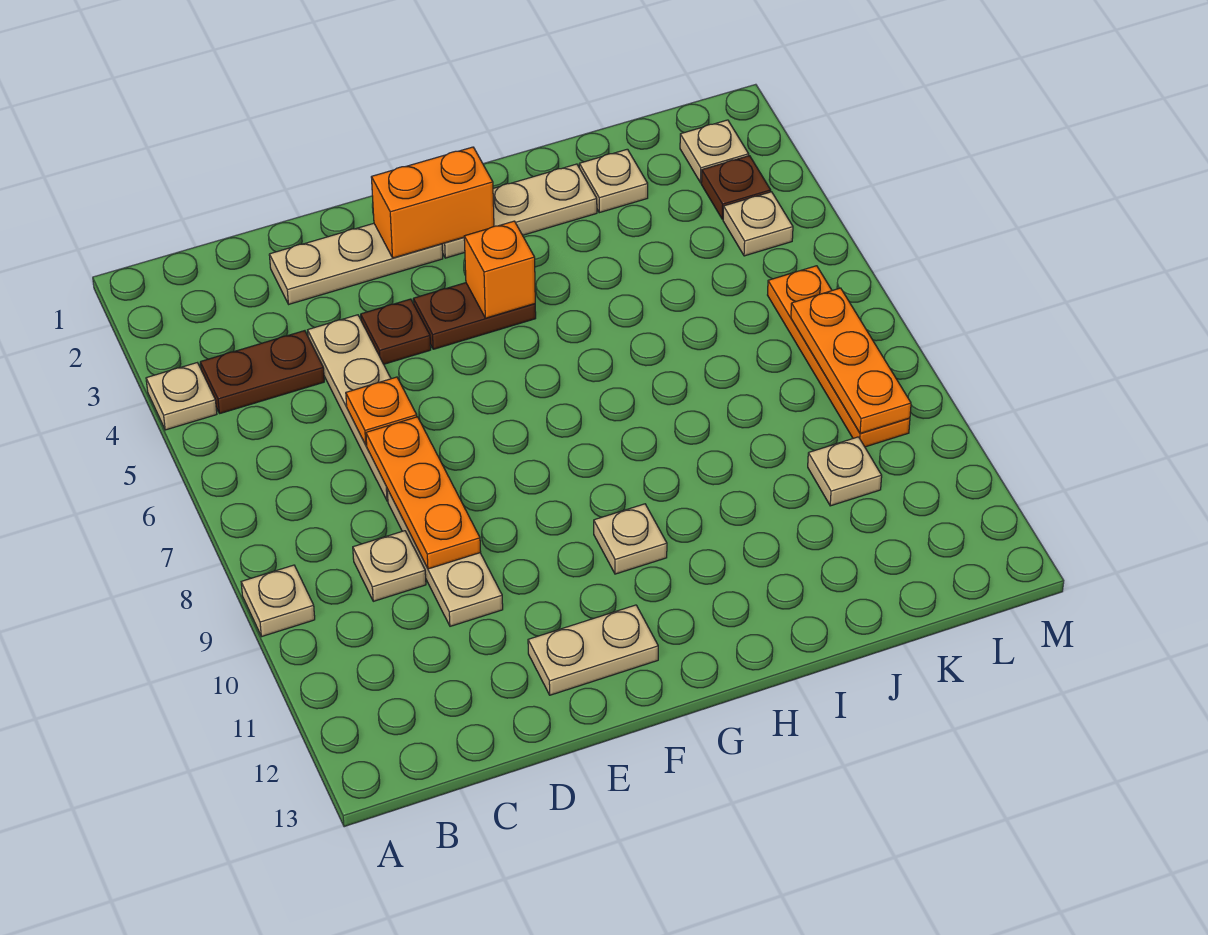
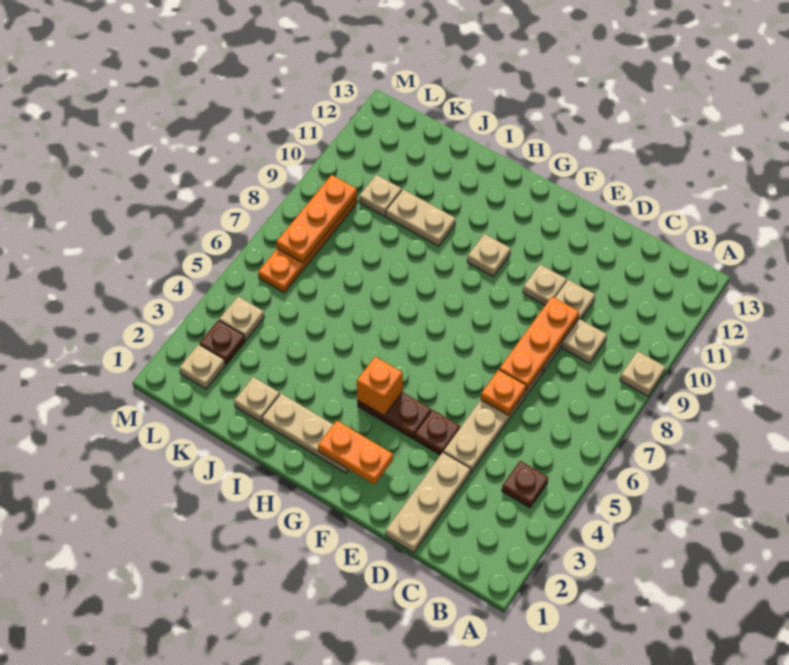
tan 1x1 plate [146,363,217,430] -> tan 1x1 plate moved to [523,264,567,305]
brown 1x2 plate [200,331,324,413] -> brown 1x1 plate [502,461,548,508]
tan 1x3 plate [269,223,443,304] -> tan 1x3 plate turned to [386,452,470,553]
tan 1x2 plate [528,605,658,695] -> tan 1x2 plate moved to [386,189,456,246]
orange 1x2 brick [371,147,494,258] -> orange 1x2 plate [318,421,393,484]

